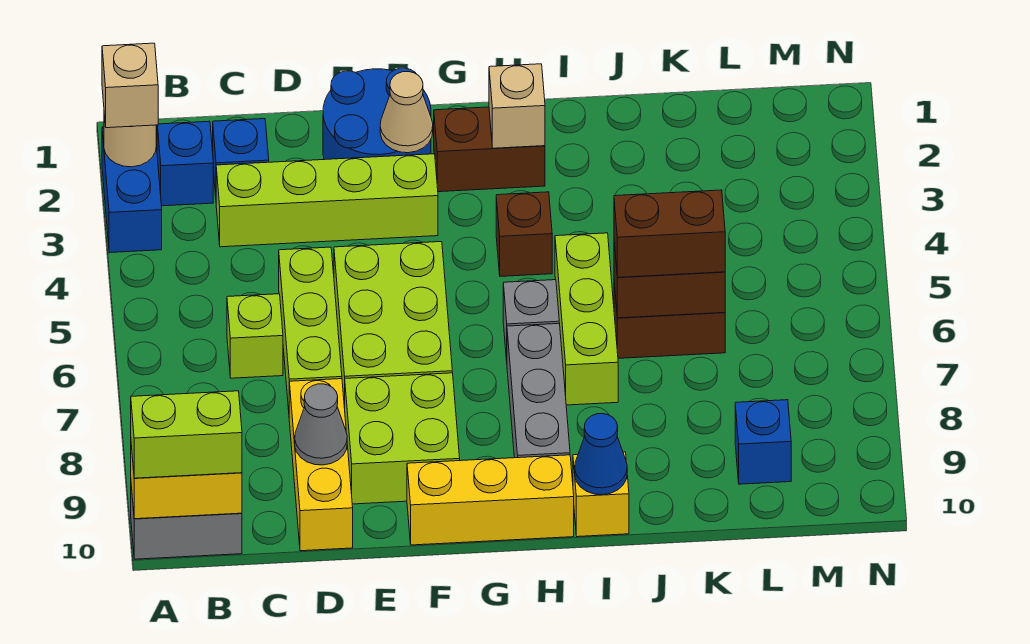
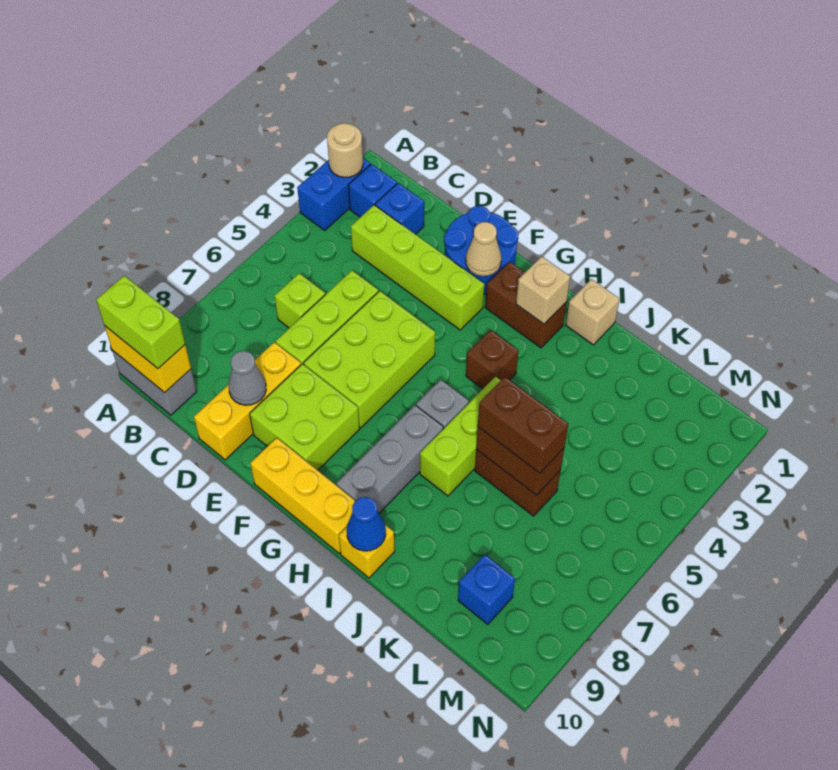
tan 1x1 brick [102,43,158,128] -> tan 1x1 brick moved to [566,279,620,345]

